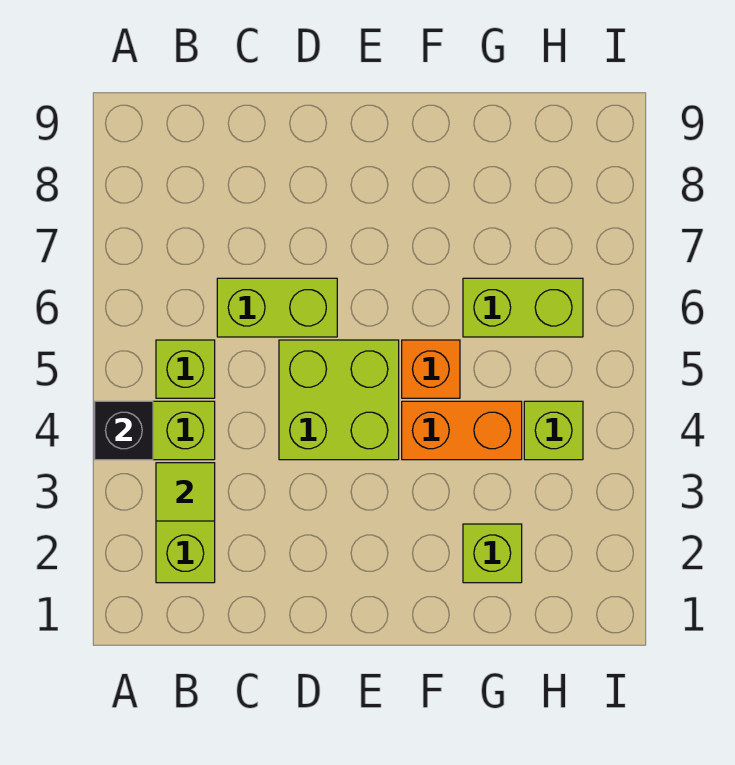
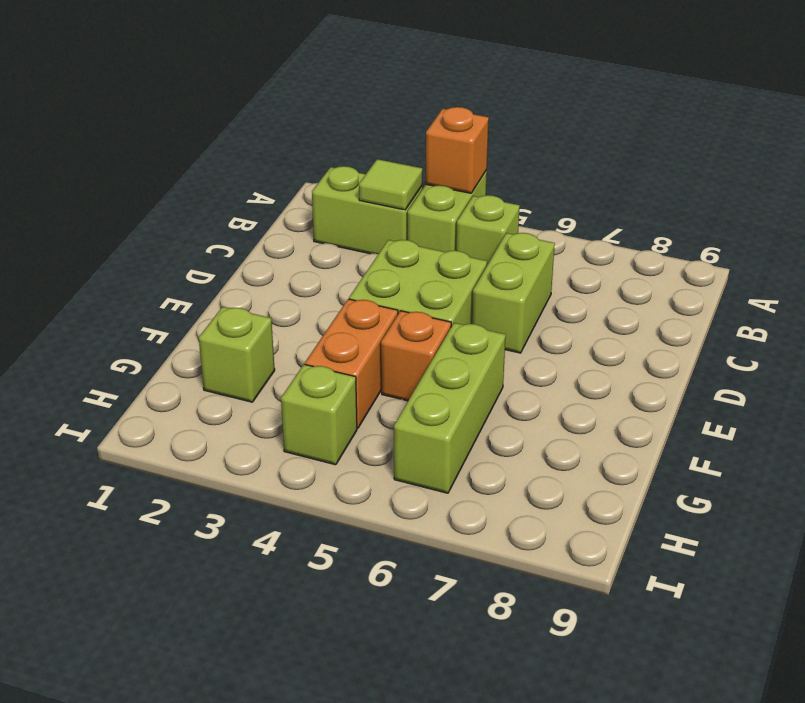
black 1x1 brick [95,401,153,460] -> orange 1x1 brick [425,107,489,193]
lime 1x2 brick [463,278,583,337] -> lime 1x3 brick [394,323,506,493]

